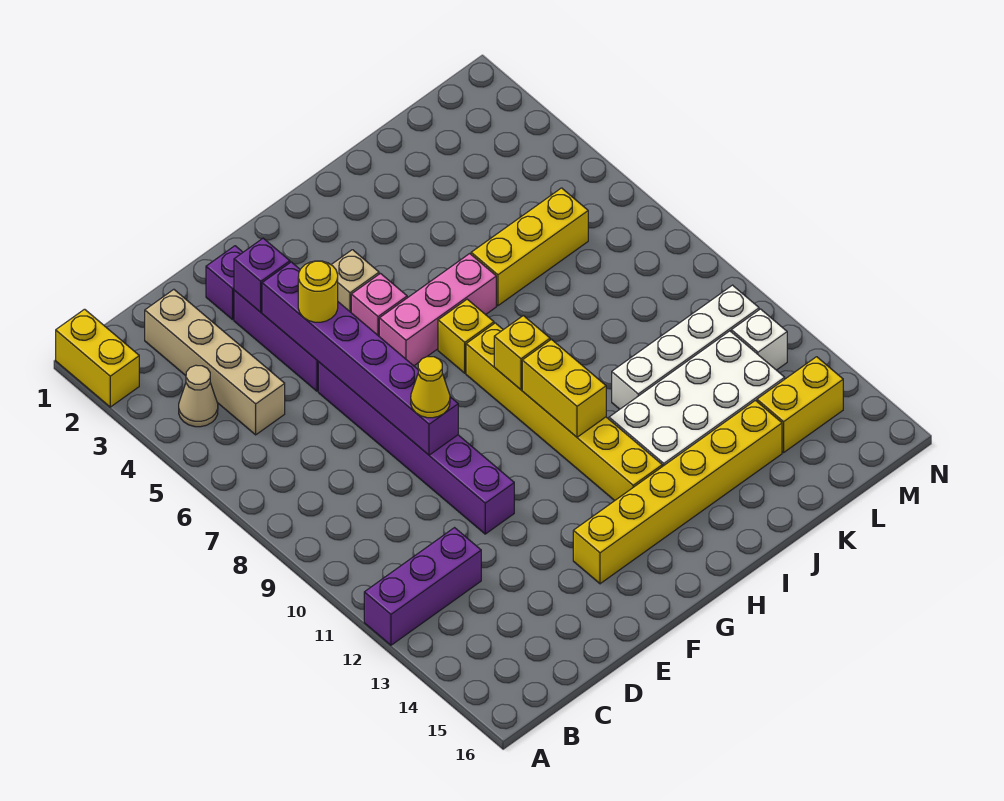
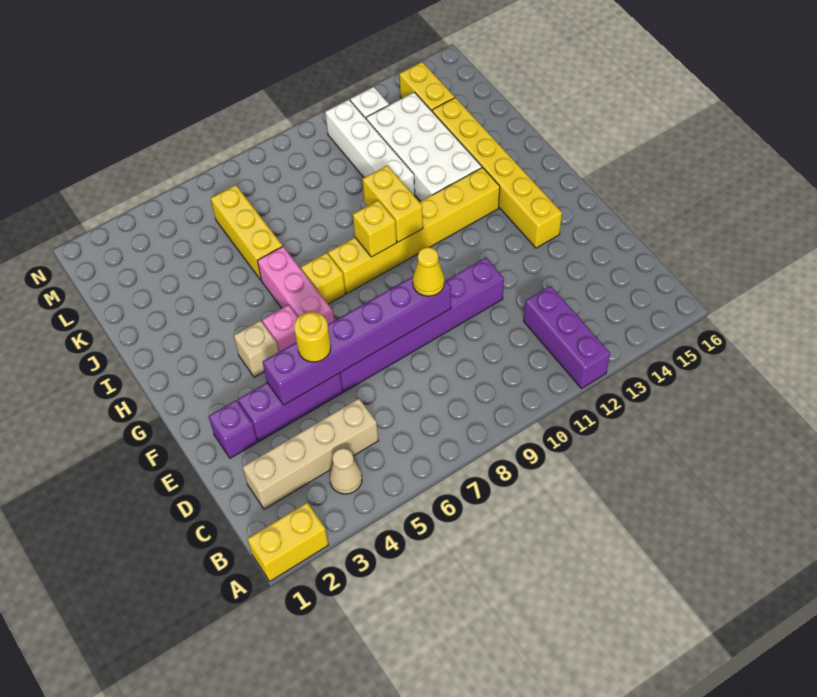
purple 1x1 brick [234,238,290,312] -> none
yellow 1x2 brick [522,339,606,437] -> yellow 1x2 brick turned to [362,165,423,242]

